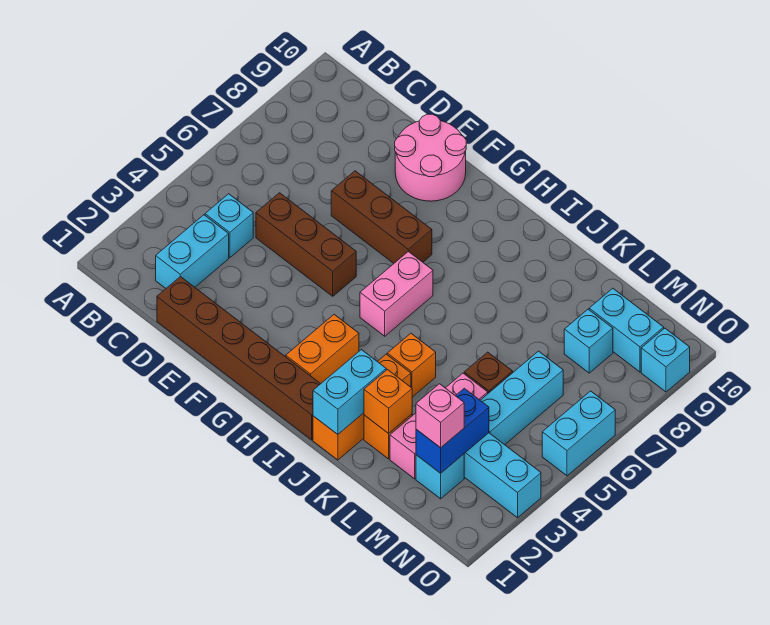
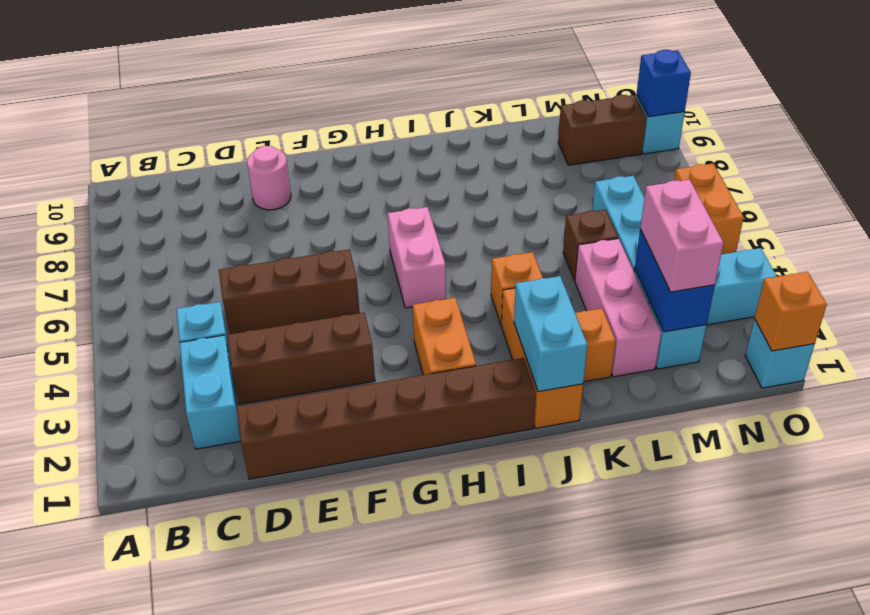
brown 1x3 brick [331,171,432,263] -> brown 1x3 brick moved to [227,313,375,404]
pink 2x2 round brick [395,114,466,201] -> pink 1x1 round brick [247,146,291,210]
orange 1x1 brick [364,370,412,433] -> orange 1x1 brick moved to [755,272,827,351]
pink 1x1 brick [416,384,464,448] -> pink 1x2 brick [640,179,723,292]
cyan 1x1 brick [564,309,613,373] -> cyan 1x1 brick moved to [745,319,815,388]
cyan 1x2 brick [589,288,664,372] -> brown 1x2 brick [558,95,646,165]
cyan 1x2 brick [542,391,615,476] -> orange 1x2 brick [674,164,744,254]
none -> blue 1x1 brick [637,50,691,117]

